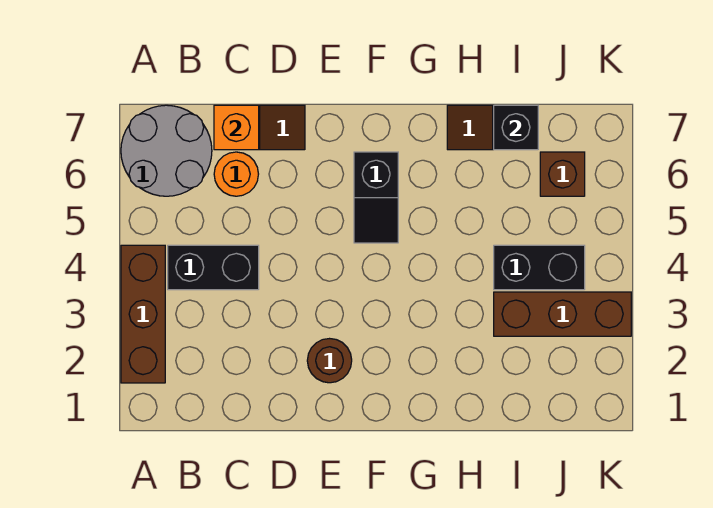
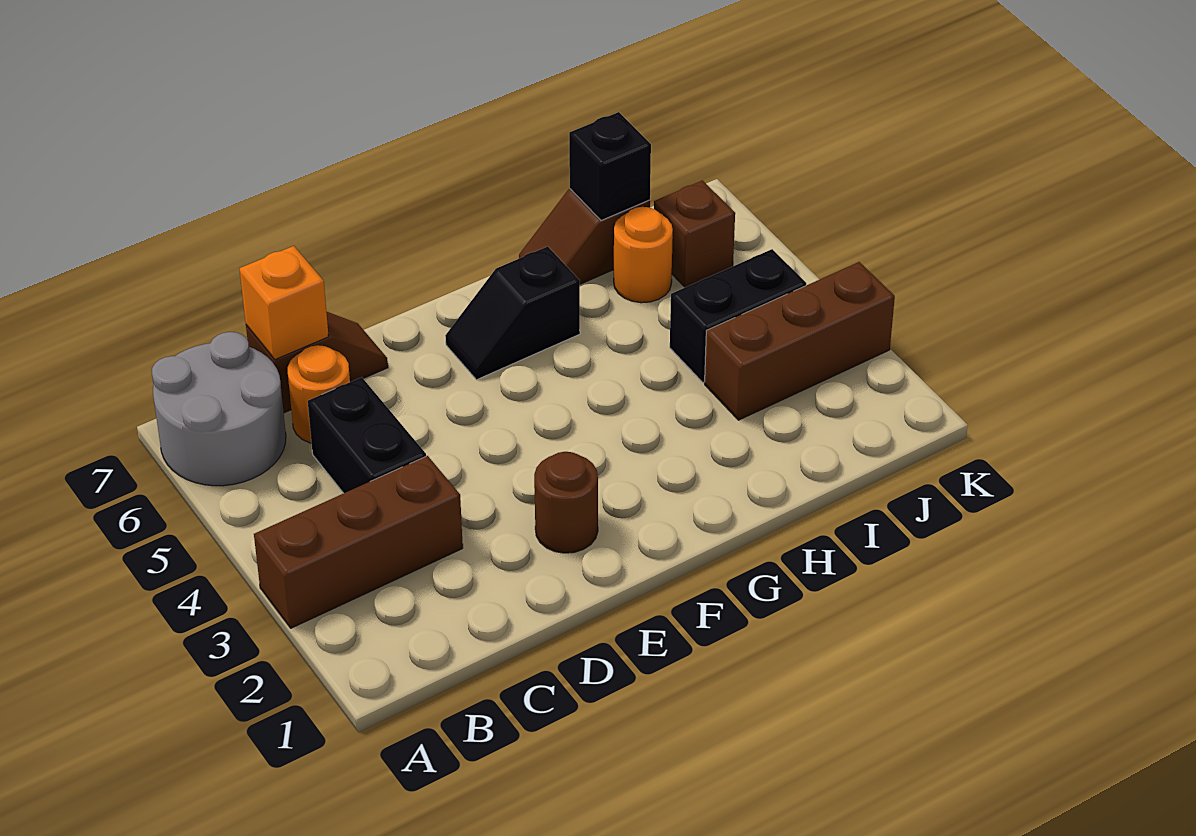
brown 1x3 brick [121,245,165,383] -> brown 1x3 brick turned to [254,456,463,628]
black 1x2 brick [168,245,259,290] -> black 1x2 brick turned to [308,377,426,493]
black 1x2 slope [354,152,398,243] -> black 1x2 slope turned to [445,246,580,380]
none -> orange 1x1 round brick [614,207,673,303]

